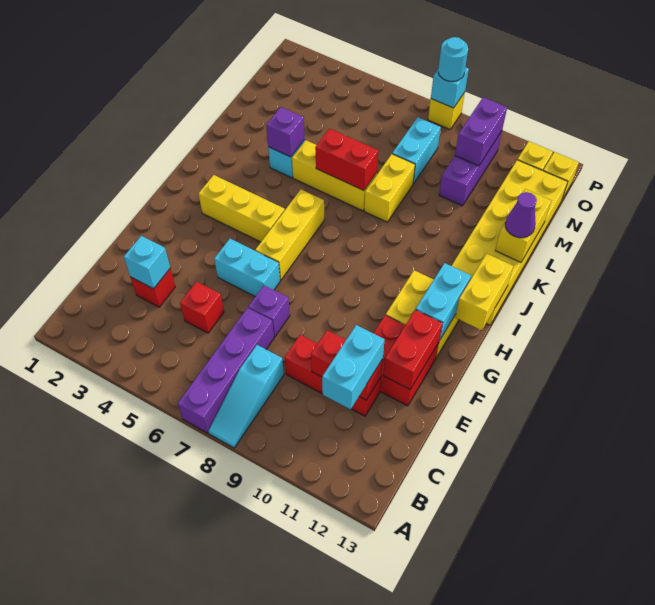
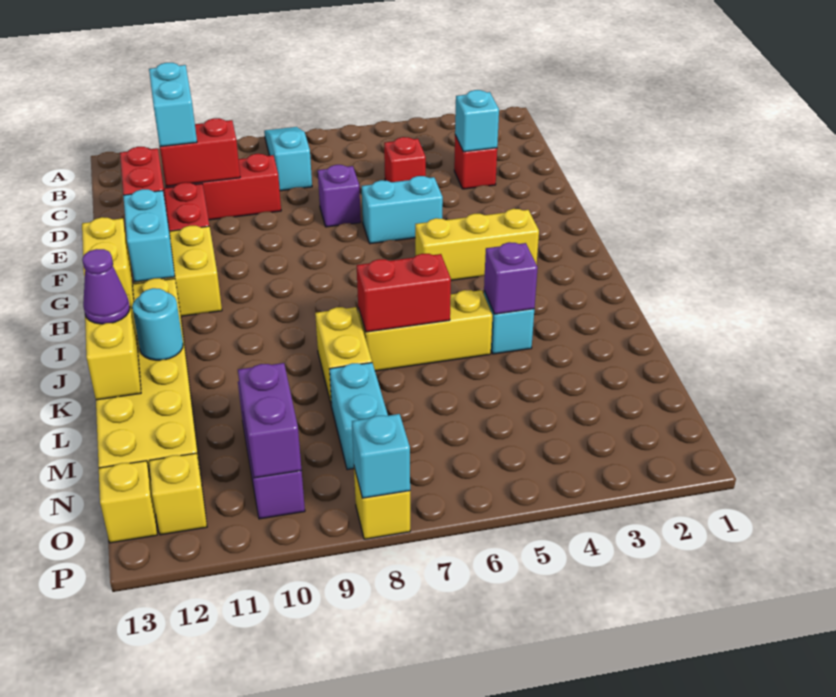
purple 1x4 brick [178,308,274,433] -> none
yellow 1x3 brick [255,190,324,280] -> none
cyan 1x1 round brick [438,37,468,81] -> cyan 1x1 round brick moved to [132,288,183,360]

